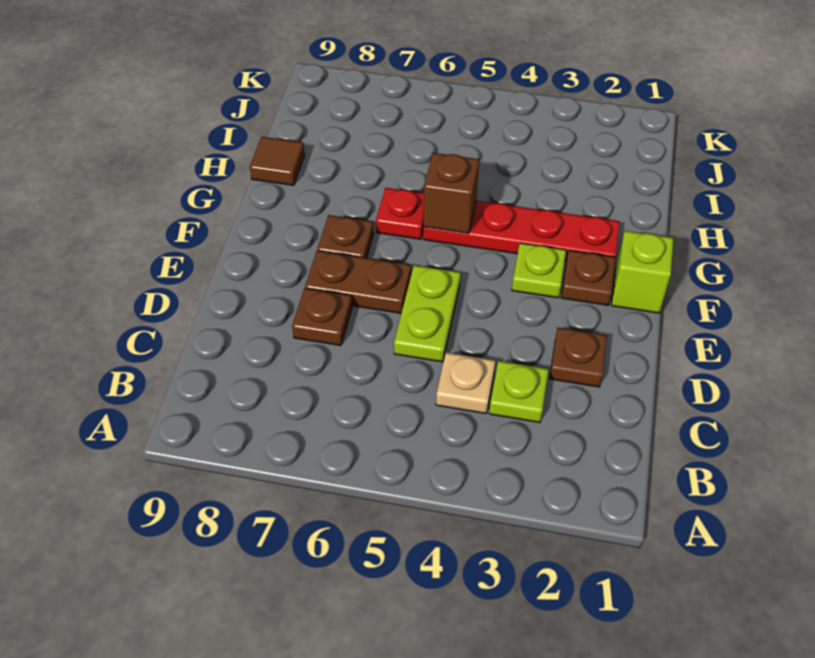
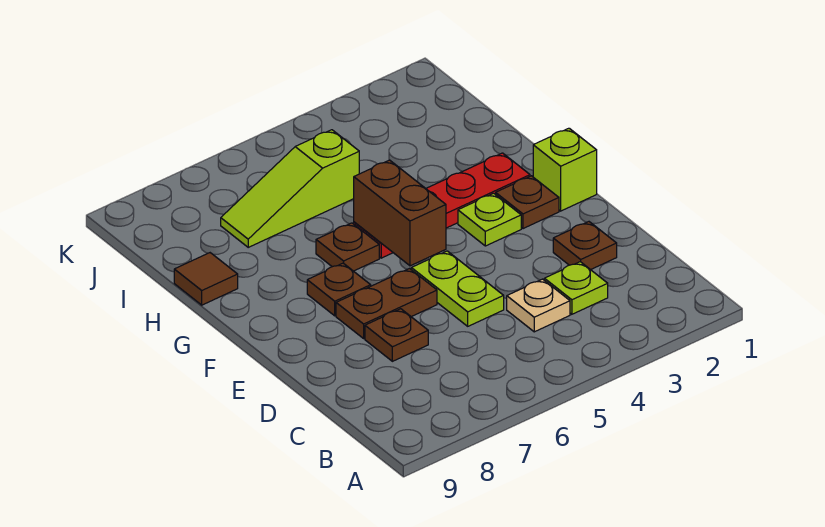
brown 1x1 brick [423,153,479,233] -> brown 1x2 brick [354,160,446,266]
red 1x1 plate [376,188,424,239] -> brown 1x1 plate [316,223,379,271]
none -> lime 1x3 slope [221,130,359,247]

